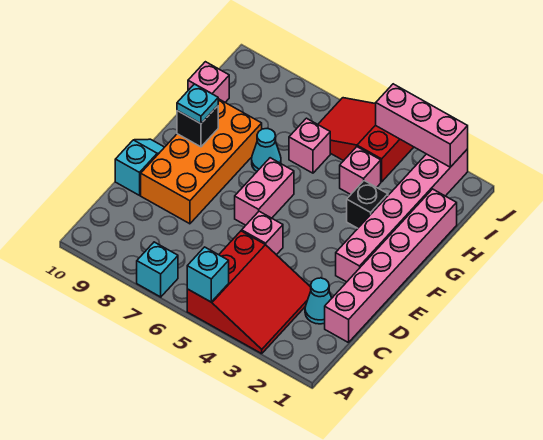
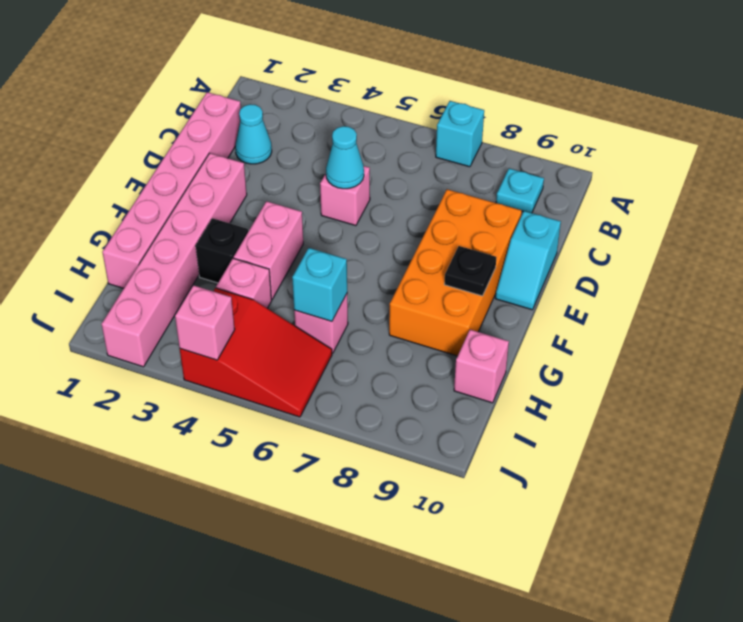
red 3x3 slope [187,231,311,354] -> none
cyan 1x1 brick [187,247,229,302] -> cyan 1x1 brick moved to [292,248,347,322]
pink 1x2 brick [235,158,294,225] -> pink 1x2 brick moved to [234,201,303,299]
black 1x1 brick [177,106,218,147] -> black 1x1 plate [444,246,496,296]
cyan 1x1 plate [177,84,218,124] -> cyan 1x1 plate moved to [496,168,544,213]
cyan 1x1 cone [252,129,281,171] -> cyan 1x1 cone moved to [326,126,364,189]
pink 1x3 brick [376,84,468,167] -> pink 1x1 brick [175,285,235,360]

